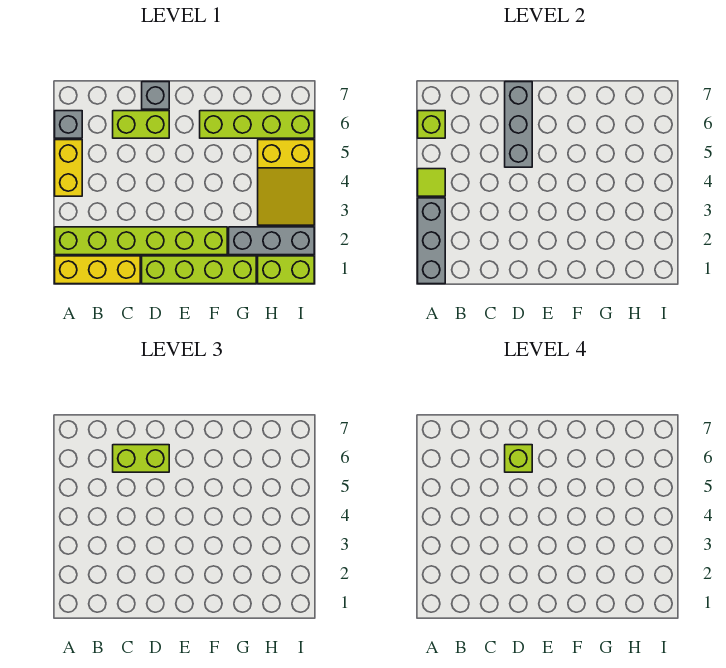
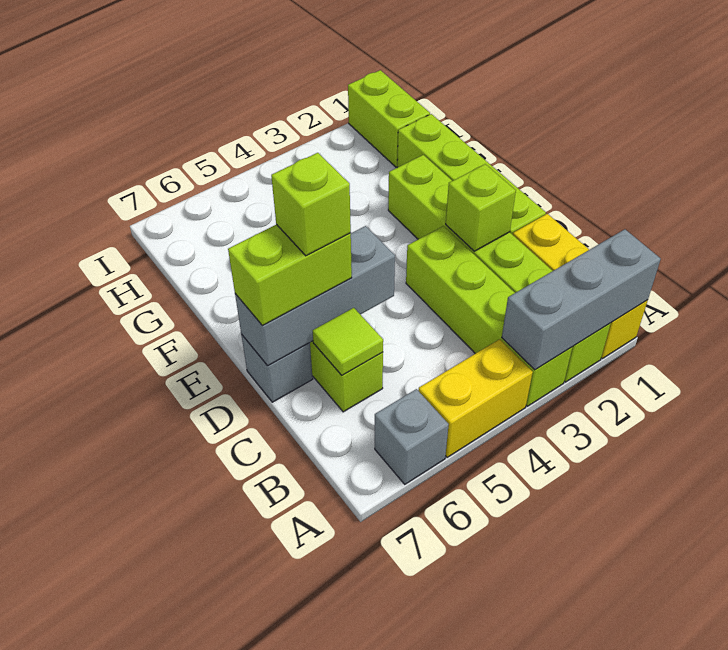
lime 1x1 tile [418,169,445,196] -> lime 1x1 tile moved to [313,308,383,375]
lime 1x1 brick [418,111,445,138] -> lime 1x1 brick moved to [446,164,516,251]
lime 1x2 brick [113,445,169,472] -> lime 1x2 brick turned to [228,224,352,326]
lime 1x4 brick [200,111,314,138] -> lime 1x4 brick moved to [406,226,572,406]
grey 1x3 brick [229,227,314,255] -> none
yellow 2x3 slope [258,140,314,225] -> none

